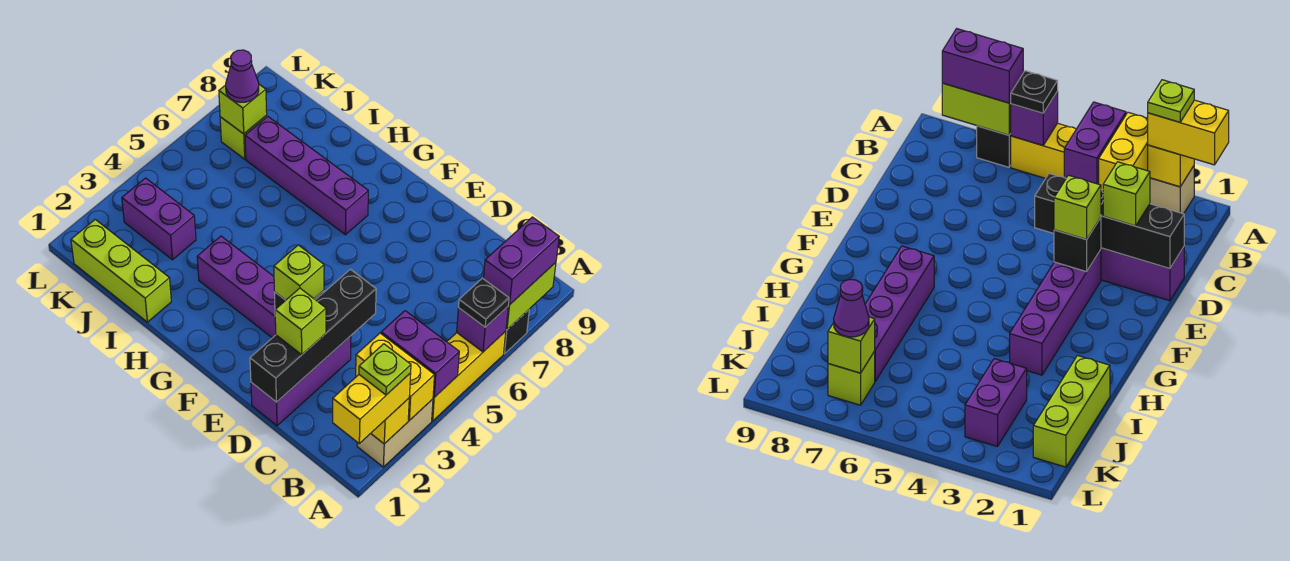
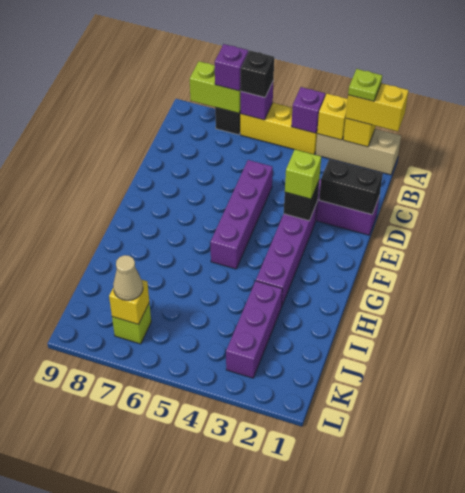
tan 1x2 brick [357,399,433,467] -> tan 1x3 brick [316,129,401,175]
yellow 1x2 brick [356,333,434,421] -> yellow 1x1 brick [317,94,348,140]
purple 1x2 brick [381,311,459,397] -> purple 1x1 brick [291,87,325,133]
black 1x1 plate [459,278,509,327] -> black 1x1 brick [241,51,274,97]
purple 1x2 brick [483,217,559,305] -> purple 1x1 brick [215,44,248,91]
black 1x4 brick [250,269,376,402] -> black 1x2 brick [319,159,383,214]
lime 1x1 brick [275,288,326,354] -> none
purple 1x4 brick [245,117,368,235] -> purple 1x4 brick moved to [211,160,273,269]
lime 1x3 brick [71,220,171,322] -> none
purple 1x2 brick [122,178,196,260] -> purple 1x3 brick [226,281,282,378]
lime 1x1 brick [219,85,267,134] -> yellow 1x1 brick [109,280,149,324]
purple 1x1 cone [226,50,259,102] -> tan 1x1 cone [113,255,143,300]

